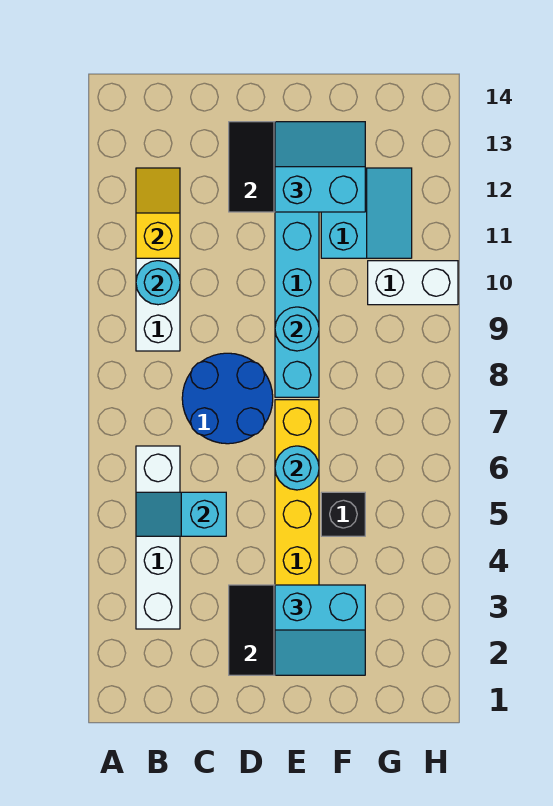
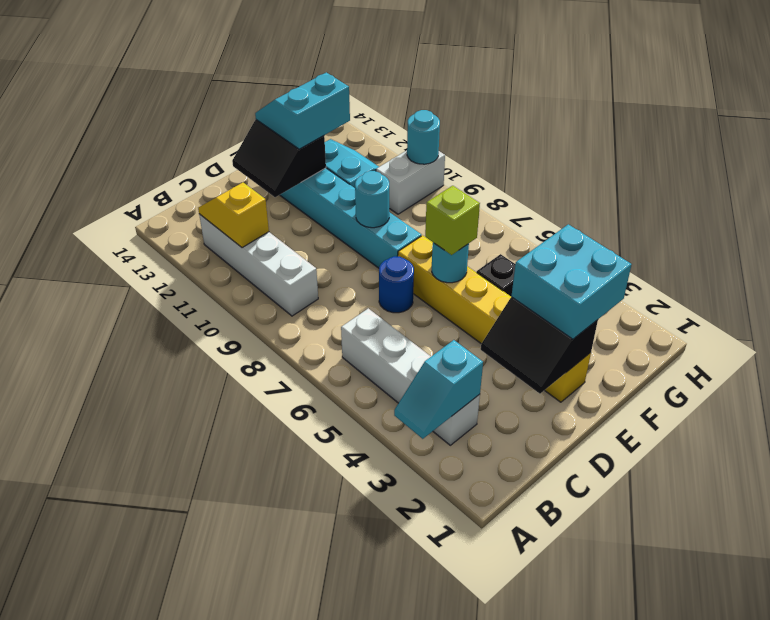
cyan 1x2 slope [136,492,226,536] -> cyan 1x2 slope moved to [394,340,483,439]
cyan 1x1 round brick [136,261,180,305] -> cyan 1x1 round brick moved to [407,110,440,164]
blue 2x2 round brick [182,353,273,444] -> blue 1x1 round brick [379,256,414,313]
cyan 2x2 slope [275,585,365,675] -> cyan 2x2 brick [511,224,632,339]
none -> lime 1x1 brick [425,186,480,255]

